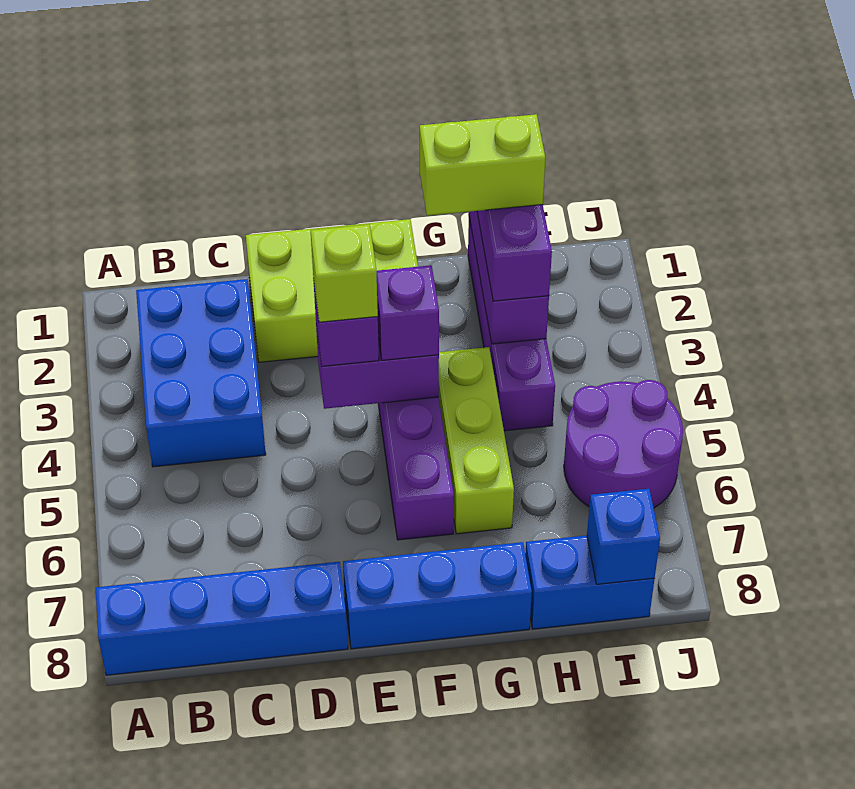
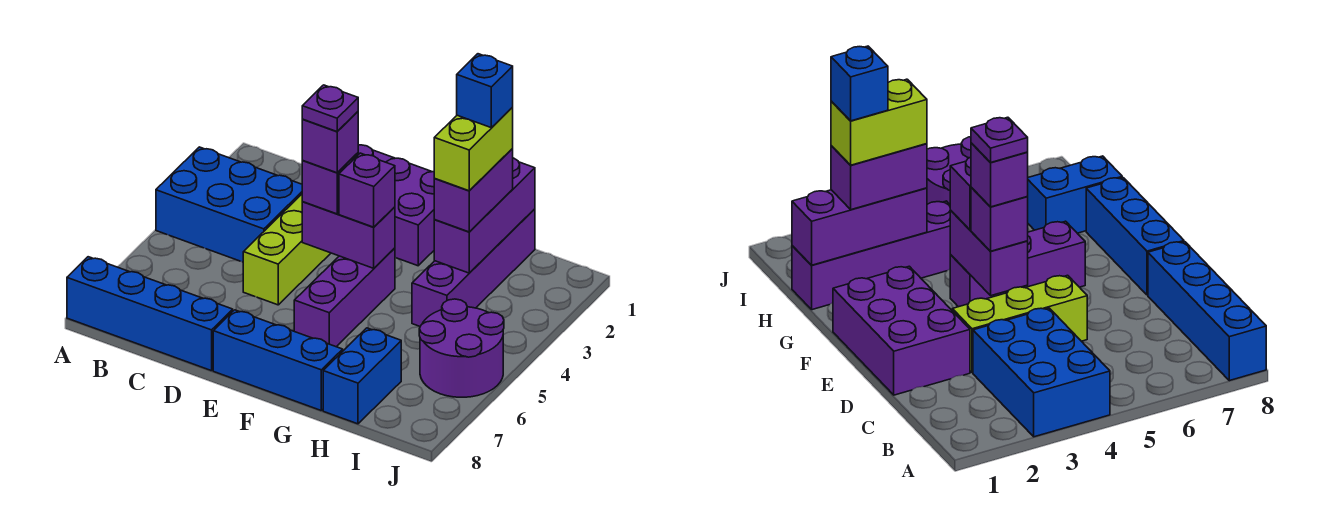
blue 2x3 brick [136,279,266,467] -> blue 2x3 brick turned to [156,147,302,262]
lime 2x3 brick [246,219,418,362] -> purple 2x3 brick [358,145,435,266]
lime 1x1 brick [311,224,378,322] -> purple 1x1 brick [302,112,358,173]
none -> purple 1x1 plate [302,85,358,131]
lime 1x2 brick [420,114,545,216] -> lime 1x2 brick turned to [434,108,513,191]
lime 1x3 brick [439,347,514,534] -> lime 1x3 brick moved to [243,194,331,305]
blue 1x2 brick [525,535,654,629] -> blue 1x2 brick turned to [323,328,401,424]
blue 1x1 brick [587,489,660,584] -> blue 1x1 brick moved to [457,54,513,127]

